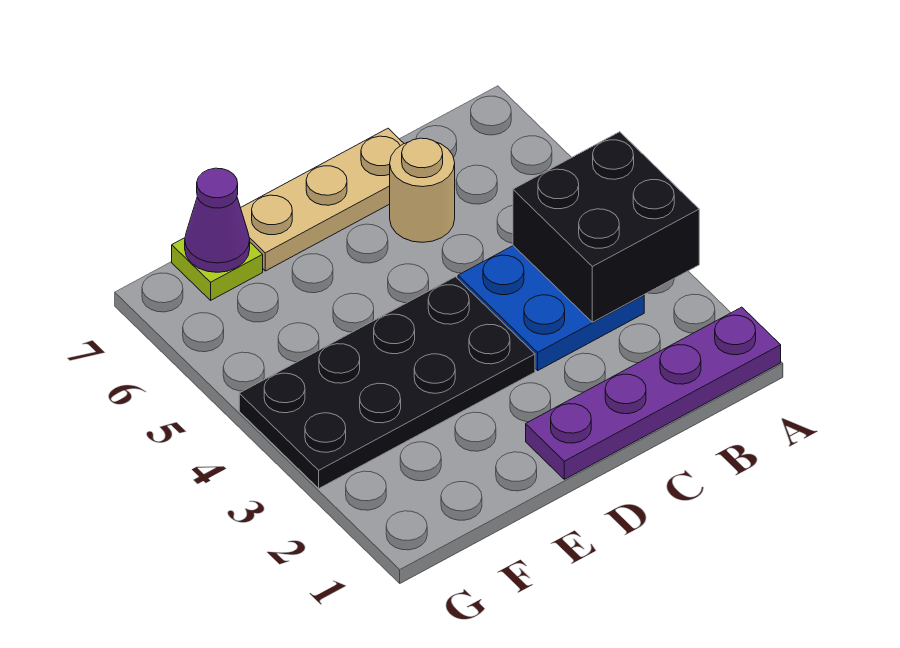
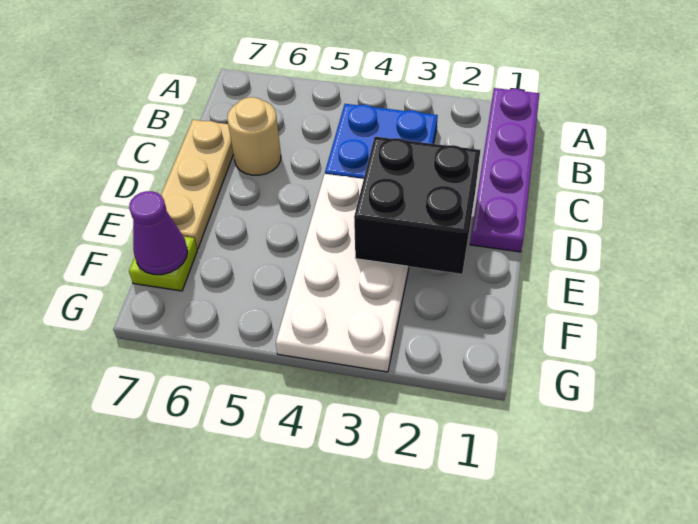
black 2x2 brick [513,132,699,322] -> black 2x2 brick moved to [354,137,480,274]
black 2x4 plate [239,277,535,488] -> white 2x4 plate [276,174,409,372]

